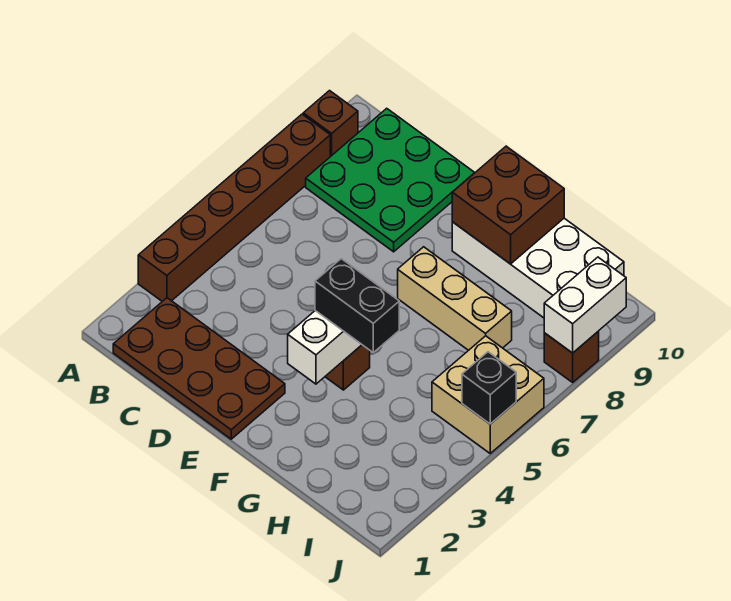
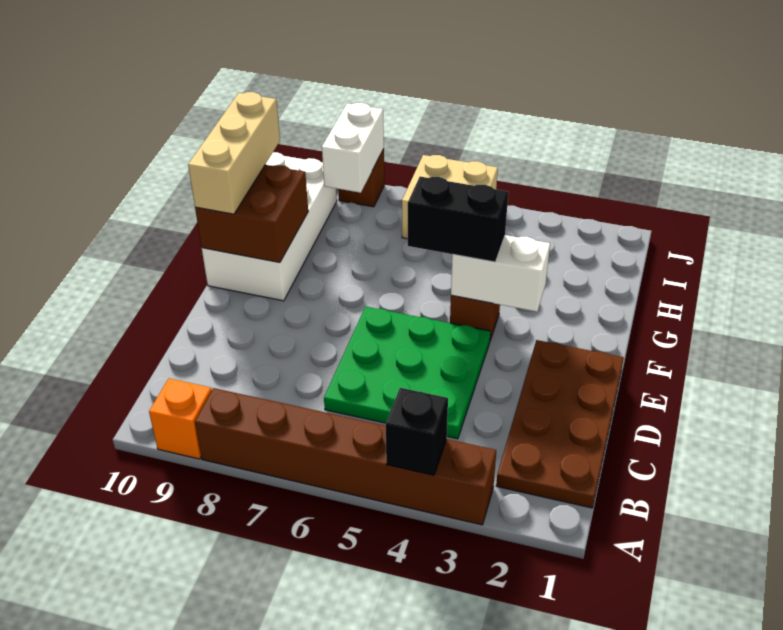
brown 1x1 brick [303,91,358,157] -> orange 1x1 brick [149,378,212,459]
green 3x3 plate [306,108,475,252] -> green 3x3 plate moved to [324,307,490,439]
black 1x2 brick [315,259,399,352] -> black 1x2 brick turned to [408,177,508,262]
tan 1x3 brick [398,247,512,350] -> tan 1x3 brick moved to [188,92,280,214]
black 1x1 brick [462,352,516,424] -> black 1x1 brick moved to [386,388,448,475]
white 1x2 brick [544,257,626,353] -> white 1x2 brick turned to [322,103,384,193]

